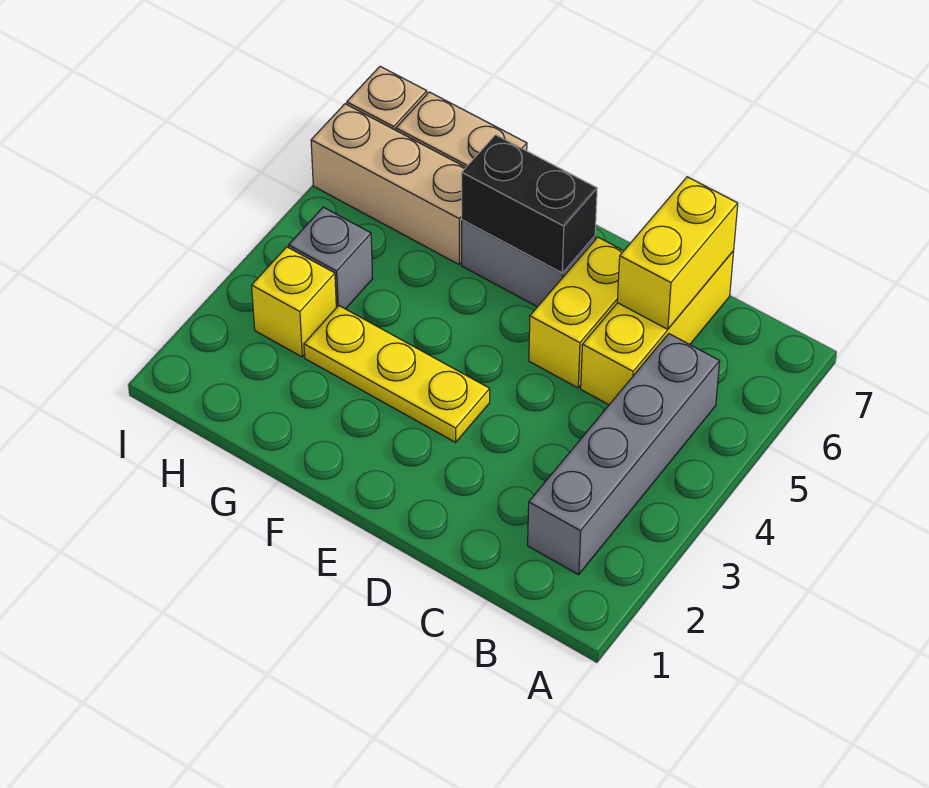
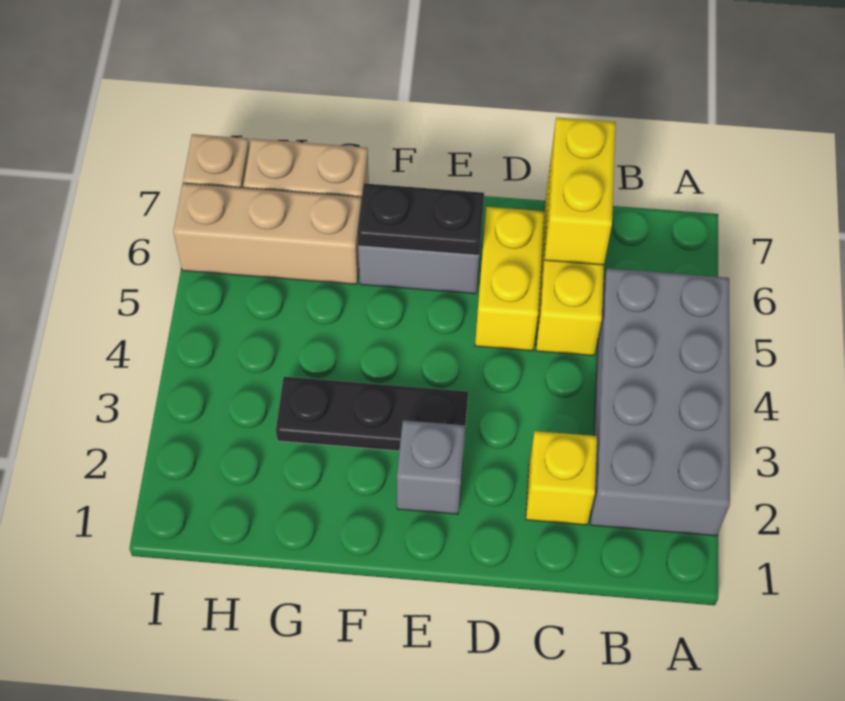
grey 1x4 brick [528,334,720,574] -> grey 2x4 brick [590,268,730,536]
yellow 1x3 plate [304,305,490,442] -> black 1x3 plate [276,377,468,451]
black 1x2 brick [462,135,597,273] -> black 1x2 plate [358,183,484,255]
yellow 1x1 brick [252,247,336,357] -> yellow 1x1 brick moved to [526,431,597,525]
grey 1x1 brick [289,207,373,309] -> grey 1x1 brick moved to [397,420,465,514]

